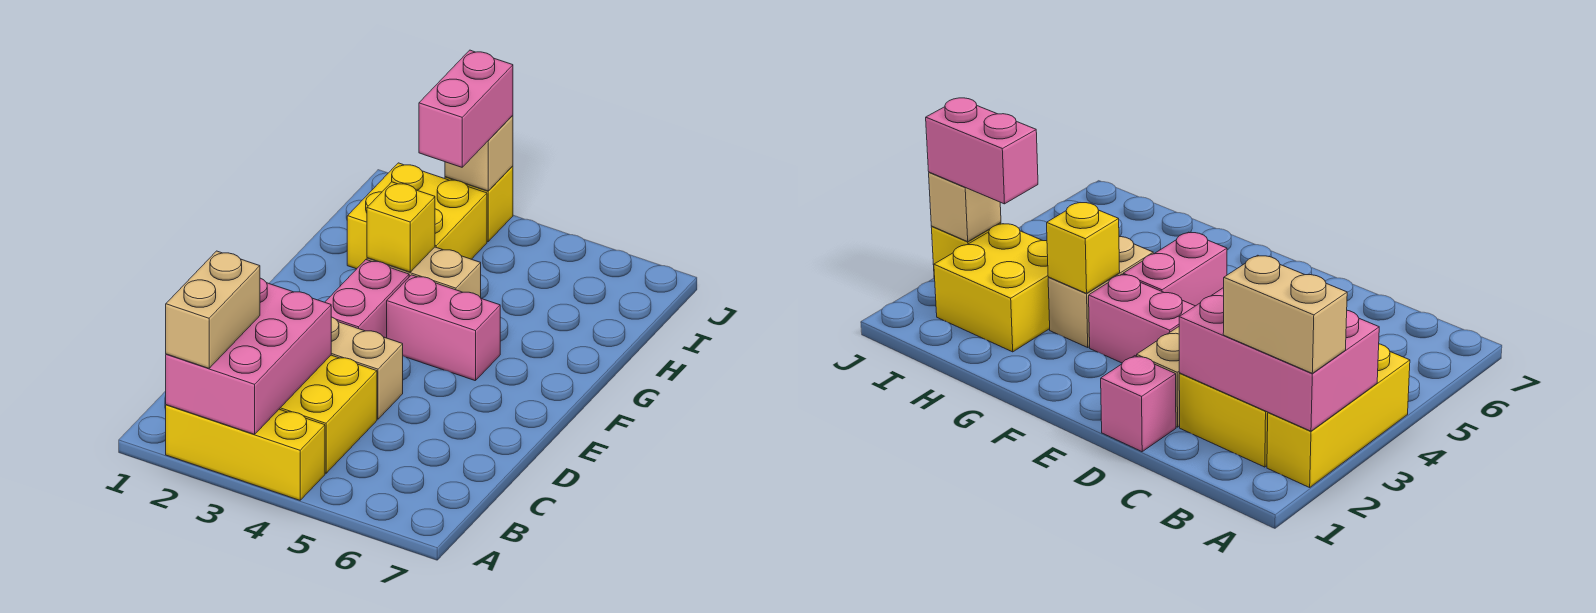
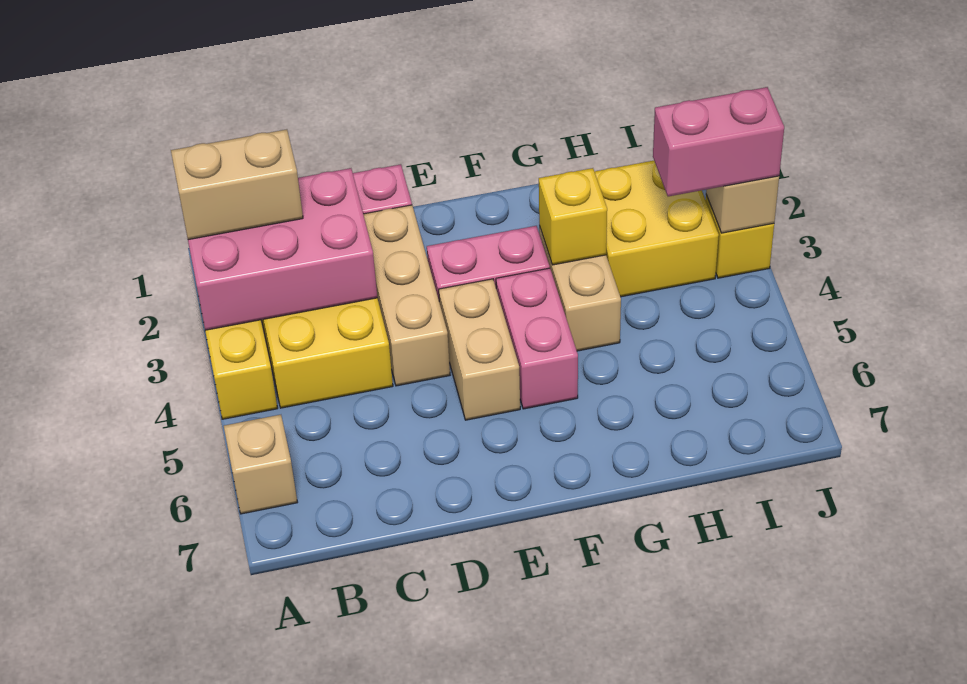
none -> tan 1x1 brick [224,415,297,514]
none -> tan 1x2 brick [439,279,520,420]

